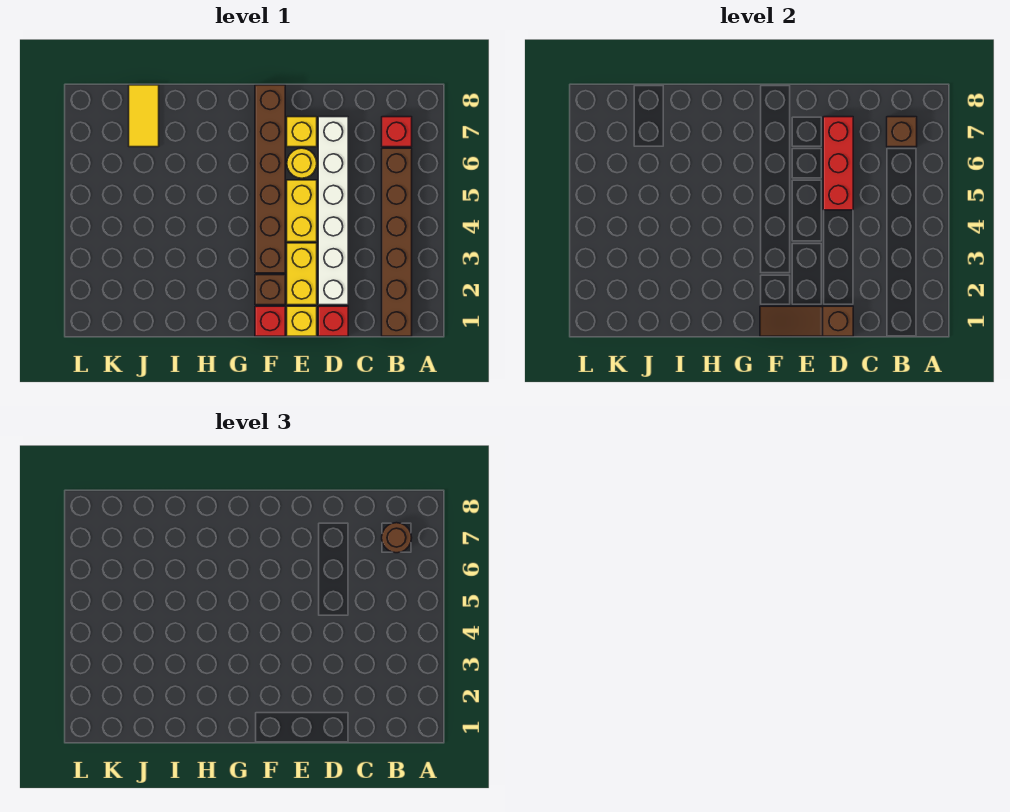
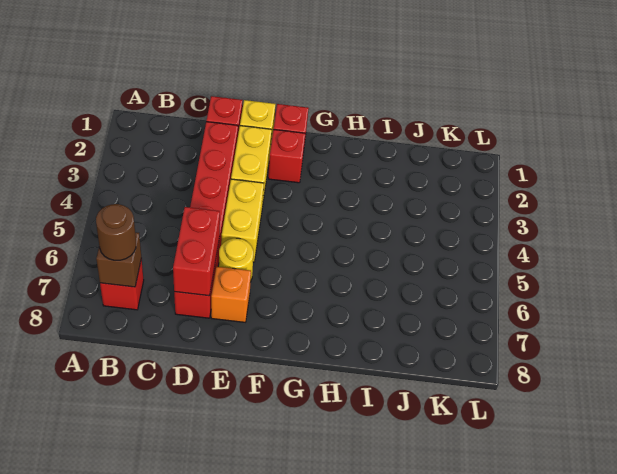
brown 1x6 brick [382,148,412,336] -> none
brown 1x3 slope [760,306,853,336] -> none
white 1x6 brick [318,117,348,305] -> red 1x6 brick [174,122,238,318]
red 1x3 brick [823,117,853,210] -> red 1x2 brick [173,207,220,296]
yellow 1x1 brick [287,117,317,147] -> orange 1x1 brick [211,267,251,322]
brown 1x1 brick [255,275,285,305] -> red 1x1 brick [268,130,305,183]
brown 1x6 brick [255,85,285,273] -> none
yellow 1x2 tile [129,85,159,147] -> none

